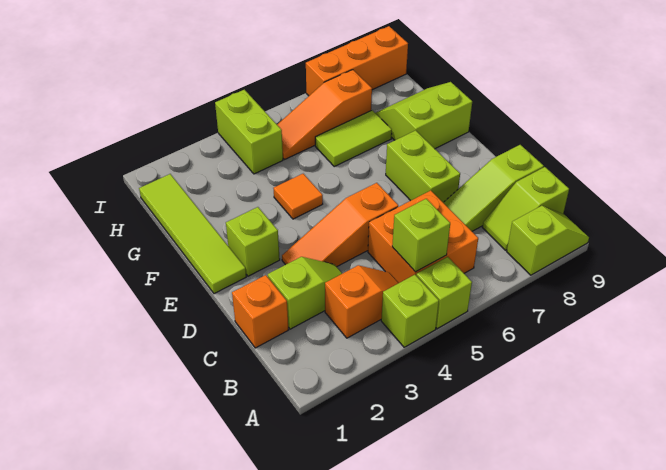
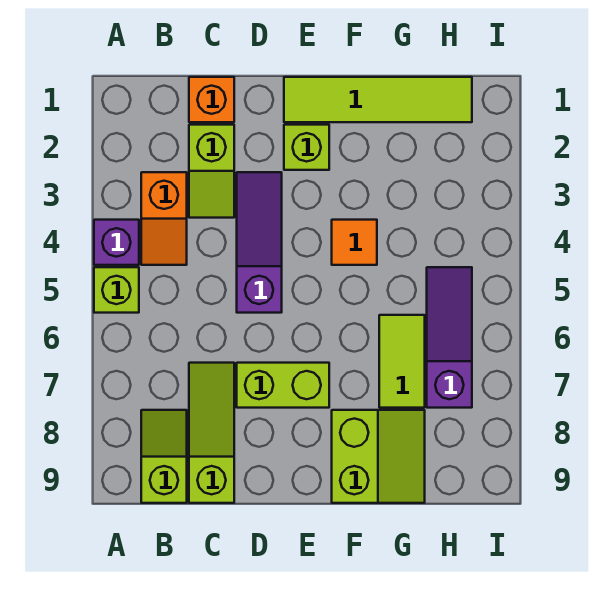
lime 1x1 brick [381,275,439,347] -> purple 1x1 brick [94,220,139,265]
lime 1x2 slope [507,206,589,275] -> none
orange 2x2 brick [368,190,478,283] -> none
lime 1x1 brick [392,199,450,272] -> none
orange 1x3 slope [282,183,398,267] -> purple 1x3 slope [237,172,282,313]
lime 1x2 brick [215,90,283,174] -> none
orange 1x3 slope [277,70,372,159] -> purple 1x3 slope [427,267,472,408]
orange 1x3 brick [306,26,408,96] -> none

